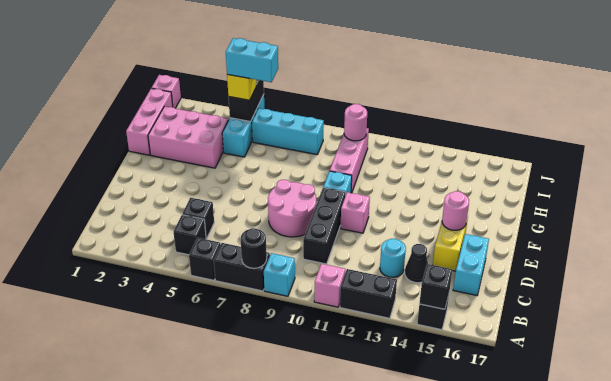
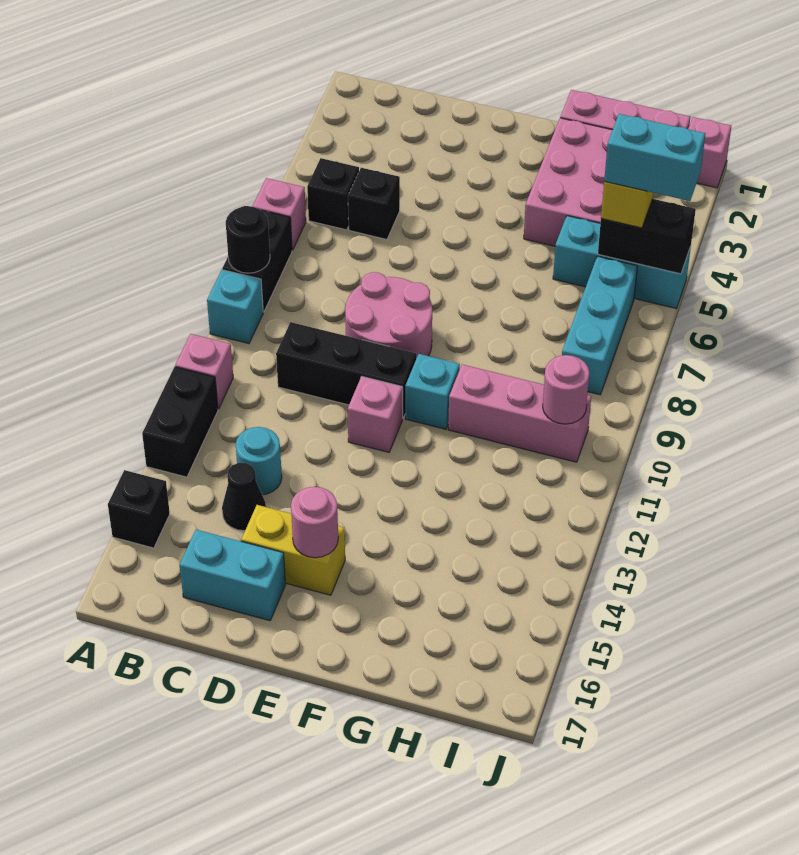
black 1x1 brick [189,238,221,280] -> pink 1x1 brick [252,178,306,250]
black 1x1 brick [419,264,452,309] -> none
cyan 1x2 brick [226,38,278,82] -> cyan 1x2 brick turned to [604,114,706,201]

